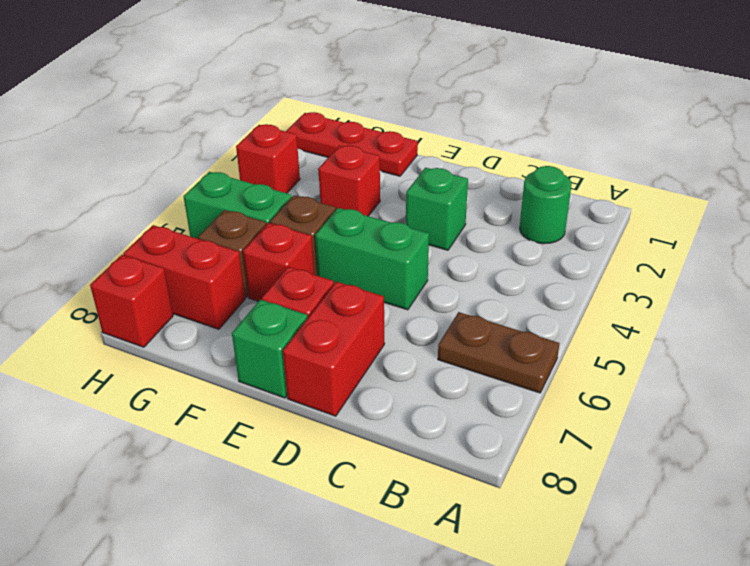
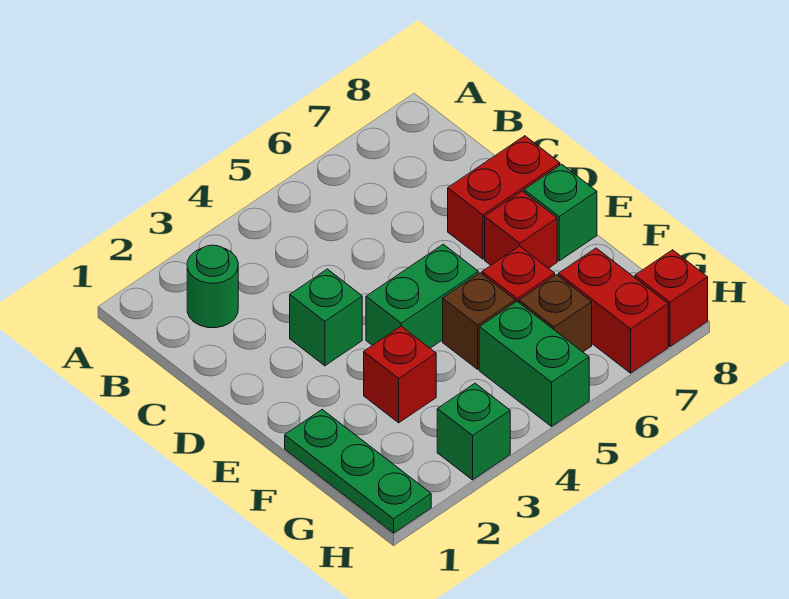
brown 1x2 plate [438,312,560,393] -> none
green 1x2 brick [315,208,429,310] -> green 1x2 brick turned to [366,244,478,348]
red 1x3 plate [286,112,418,176] -> green 1x3 plate [285,410,431,533]
red 1x1 brick [236,124,300,193] -> green 1x1 brick [437,383,510,480]

